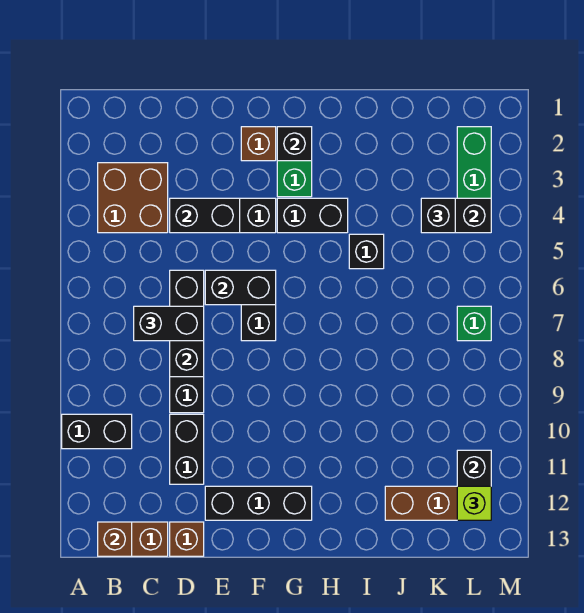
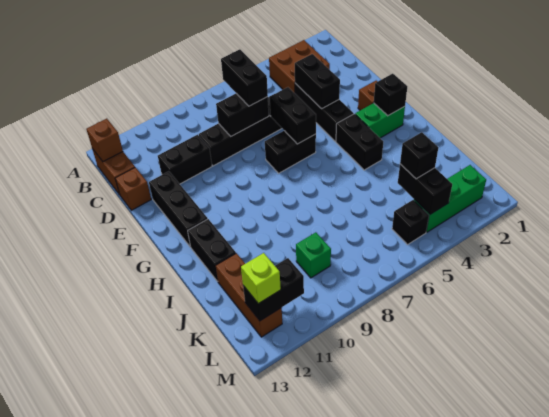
black 1x2 brick [62,414,132,449] -> black 1x2 brick moved to [188,219,236,281]
black 1x1 brick [349,234,384,269] -> black 1x1 brick moved to [392,200,429,245]
green 1x1 brick [457,306,491,341] -> green 1x1 brick moved to [296,232,331,278]

